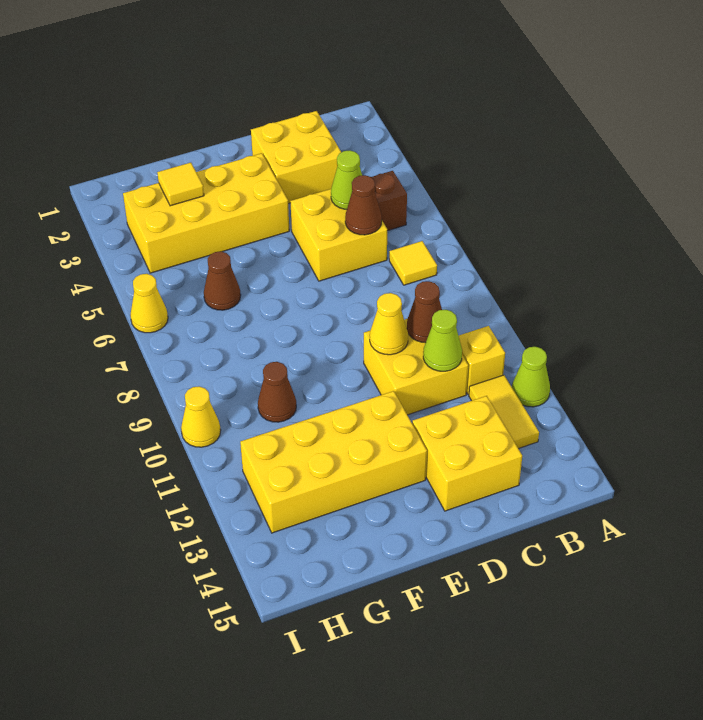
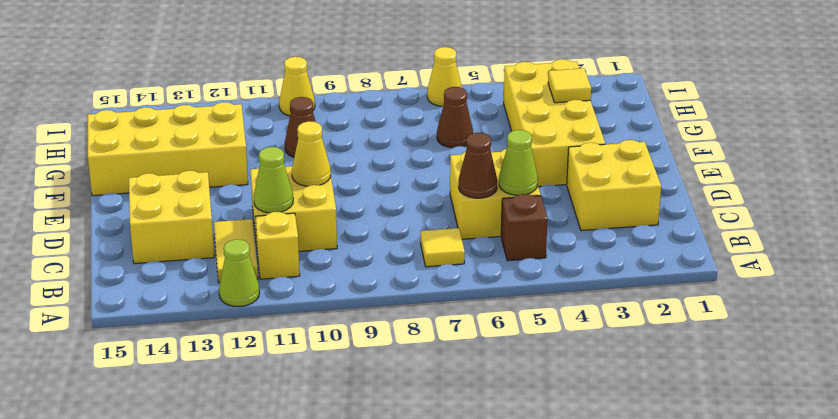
yellow 1x2 tile [469,375,539,449] -> yellow 1x2 tile turned to [214,219,258,282]
brown 1x1 cone [407,281,442,343] -> none
yellow 2x4 brick [240,391,427,533] -> yellow 2x4 brick turned to [88,102,248,196]

